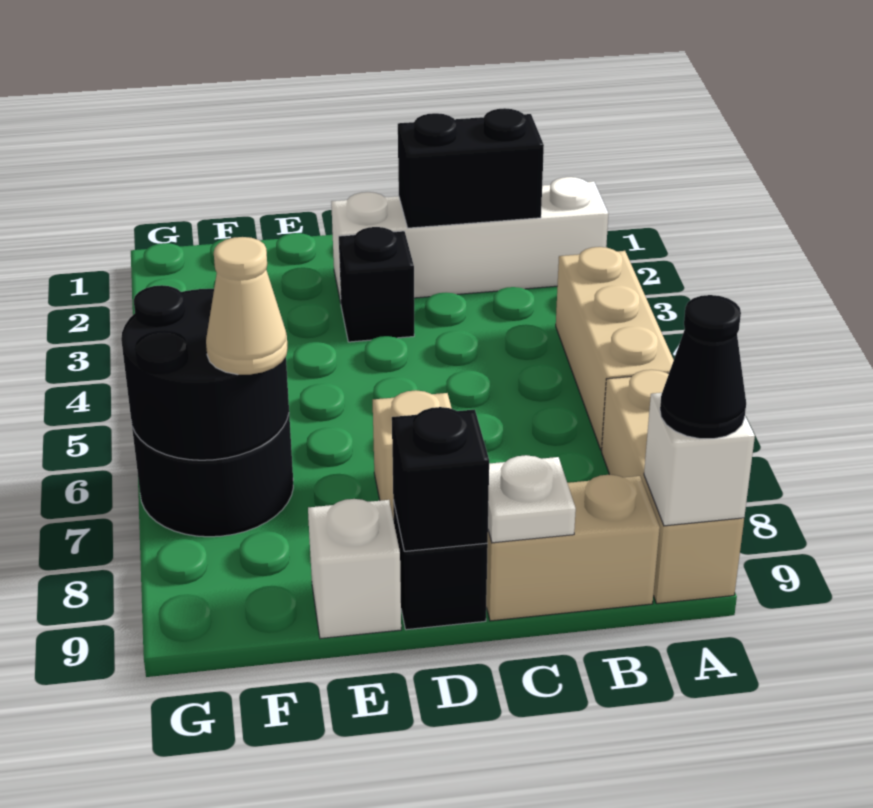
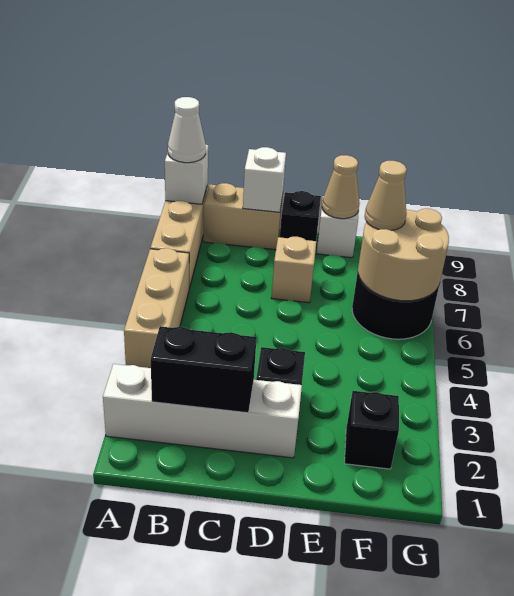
black 1x1 cone [660,295,746,439] -> white 1x1 cone [168,97,206,163]
white 1x1 plate [488,455,576,543] -> white 1x1 brick [243,147,286,212]
black 1x1 brick [392,407,489,551] -> black 1x1 brick moved to [345,391,399,469]
none -> tan 1x1 cone [322,155,360,219]
black 2x2 round brick [121,285,289,460] -> tan 2x2 round brick [358,209,449,301]

